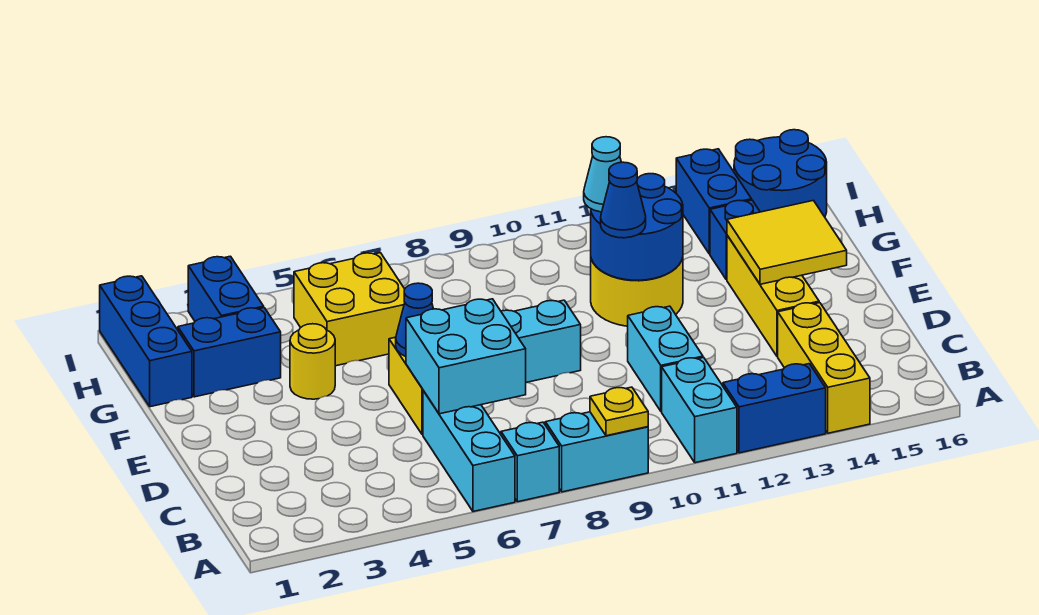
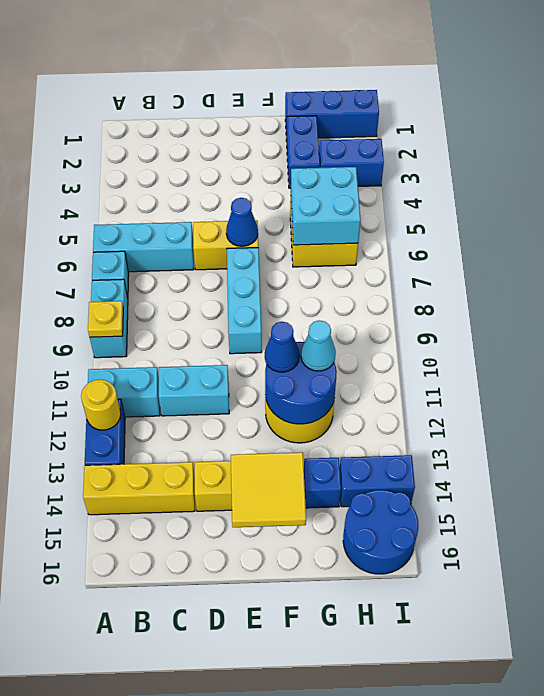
cyan 2x2 brick [406,299,526,414] -> cyan 2x2 brick moved to [291,167,361,245]
yellow 1x1 round brick [290,324,335,399] -> yellow 1x1 round brick moved to [81,380,121,430]

